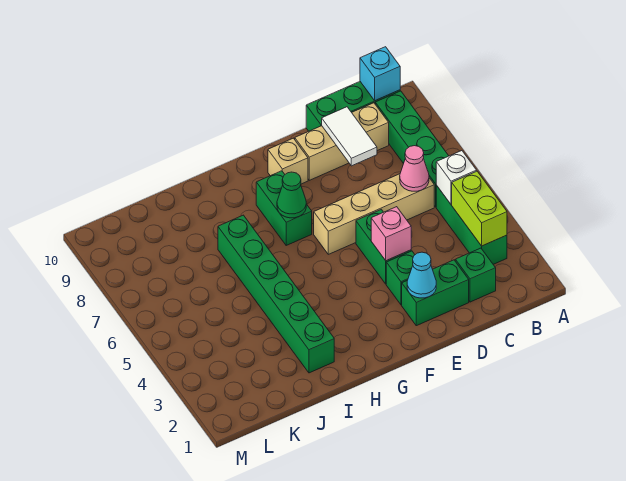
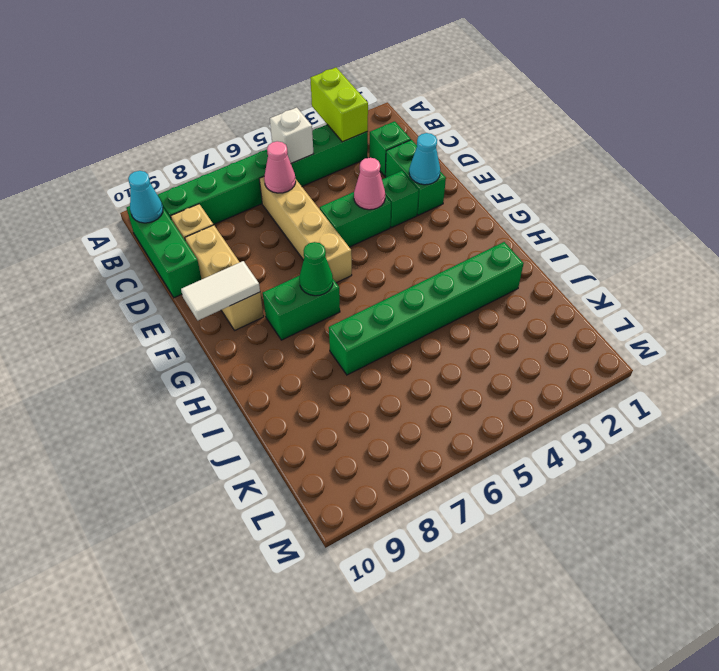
lime 1x2 brick [452,171,507,246] -> lime 1x2 brick turned to [310,68,368,142]
cyan 1x1 brick [360,47,400,101] -> cyan 1x1 cone [128,171,163,223]
white 1x2 tile [322,107,377,166] -> white 1x2 tile moved to [181,261,260,320]
pink 1x1 brick [371,207,411,261] -> pink 1x1 cone [354,158,385,210]

